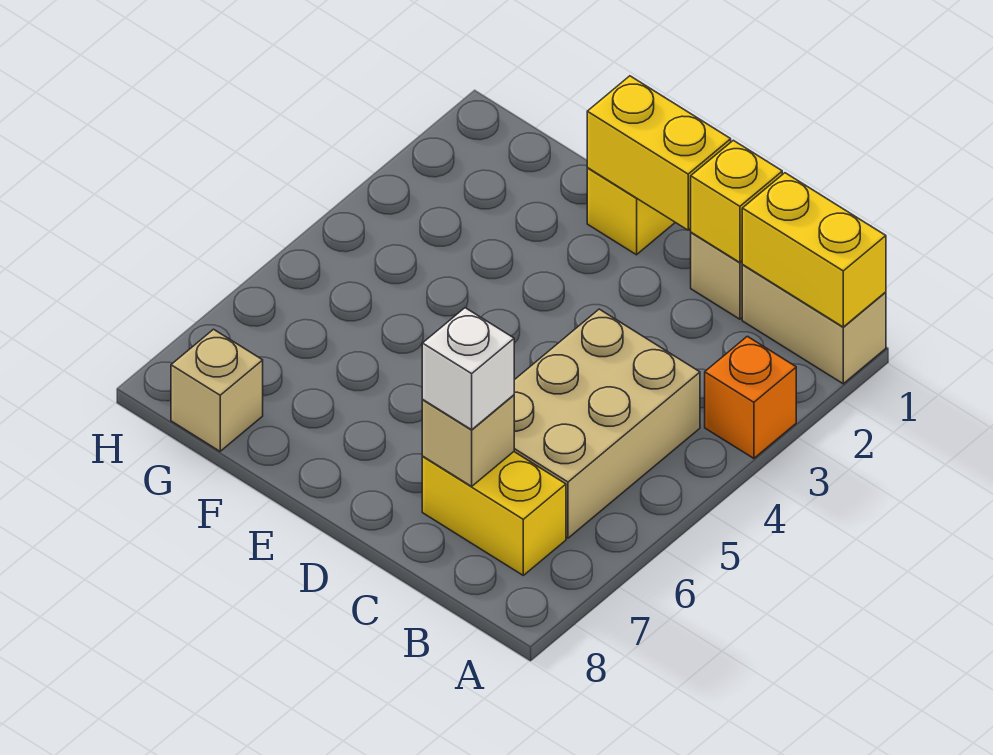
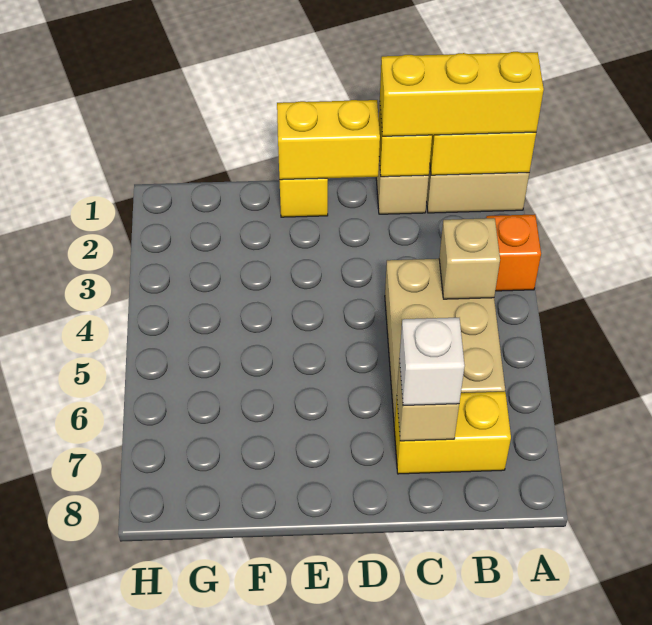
none -> yellow 1x3 brick [380,52,544,136]
tan 1x1 brick [171,329,263,451] -> tan 1x1 brick moved to [439,218,500,299]

